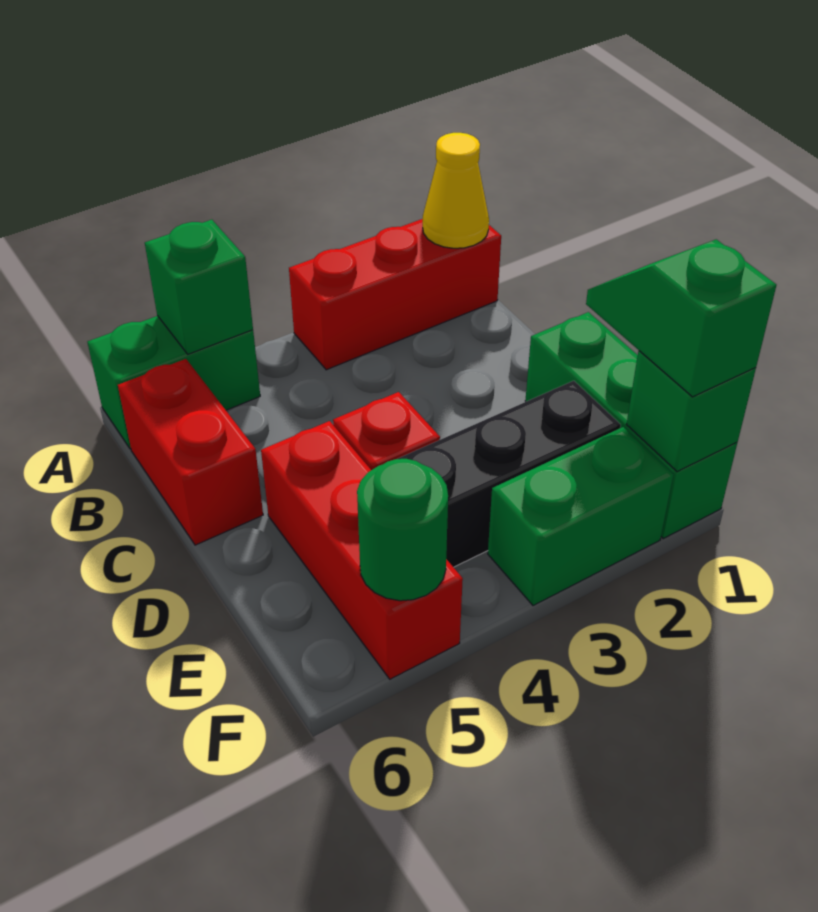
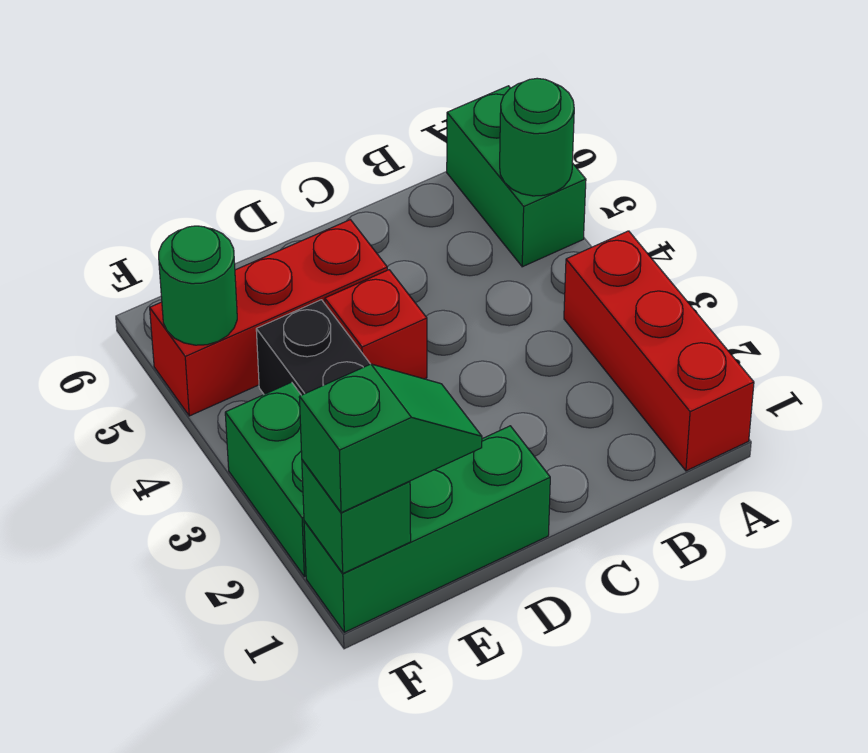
yellow 1x1 cone [423,133,489,248] -> none
green 1x1 brick [145,220,253,354] -> green 1x1 round brick [500,78,574,196]
red 1x2 brick [118,359,263,545] -> none

